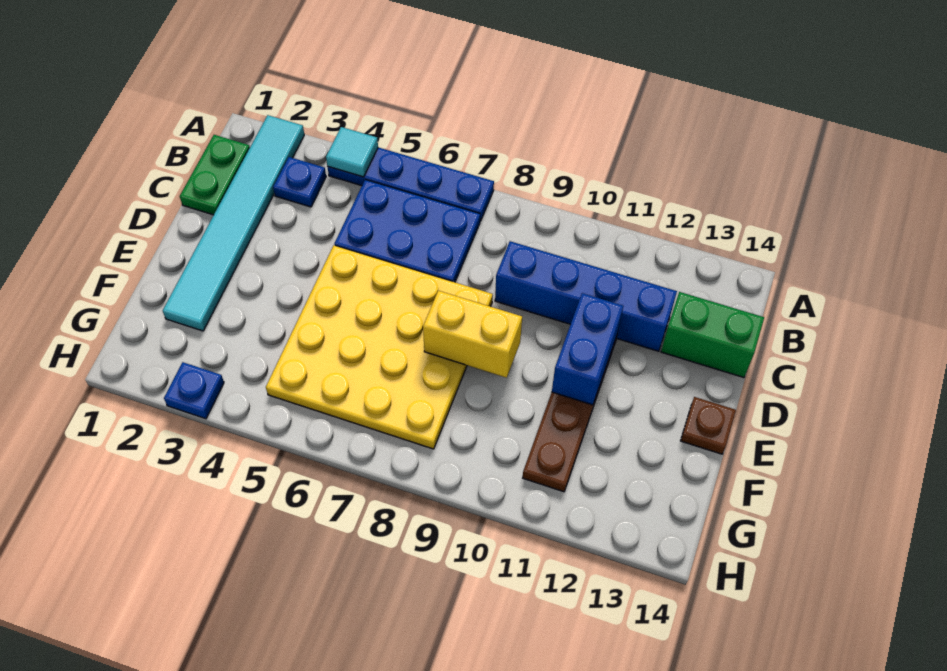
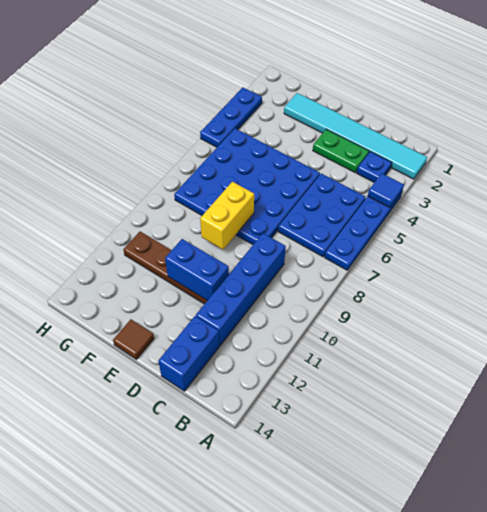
cyan 1x1 tile [326,127,378,177] -> blue 1x1 tile [368,173,404,208]
green 1x2 plate [180,135,250,215] -> green 1x2 plate moved to [313,129,369,173]
green 1x2 brick [661,292,764,378] -> blue 1x2 brick [158,316,219,391]
yellow 4x4 plate [266,245,493,449] -> blue 4x4 plate [174,128,320,245]
brown 1x1 plate [681,397,736,454] -> brown 1x1 tile [113,319,154,359]
blue 1x1 plate [164,362,224,419] -> blue 1x3 plate [200,87,262,147]

